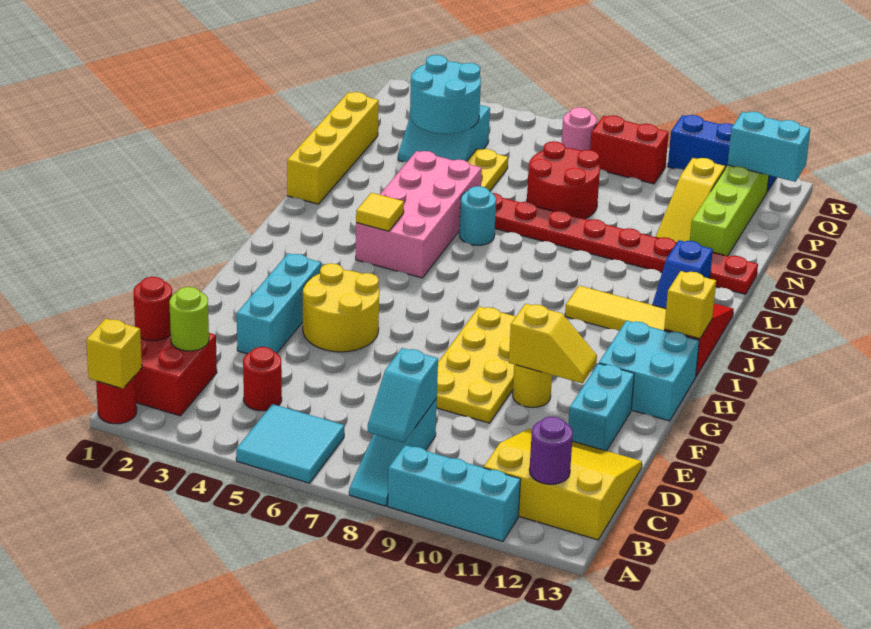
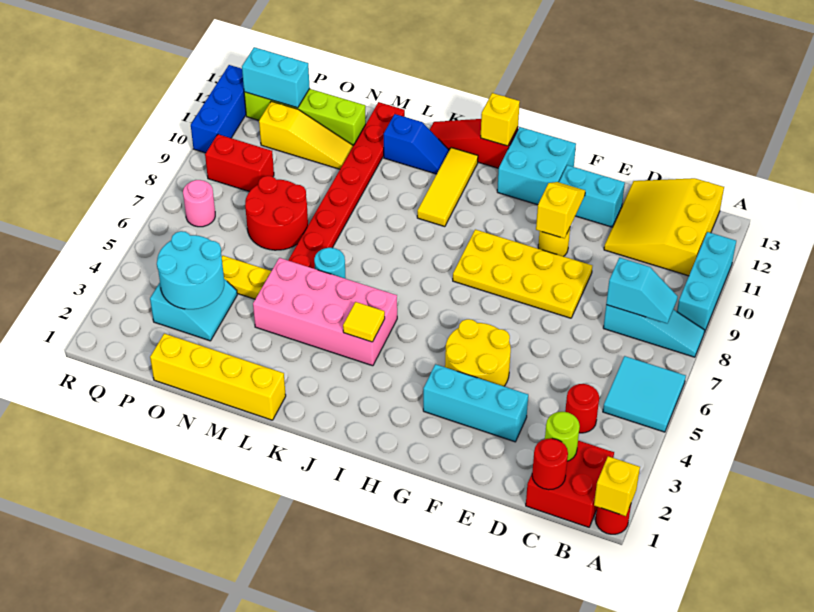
purple 1x1 round brick [529,417,573,484] -> none
red 1x2 brick [590,115,669,184] -> red 1x2 brick turned to [205,134,274,192]
cyan 1x2 brick [728,112,810,182] -> cyan 1x2 brick turned to [242,47,310,108]

